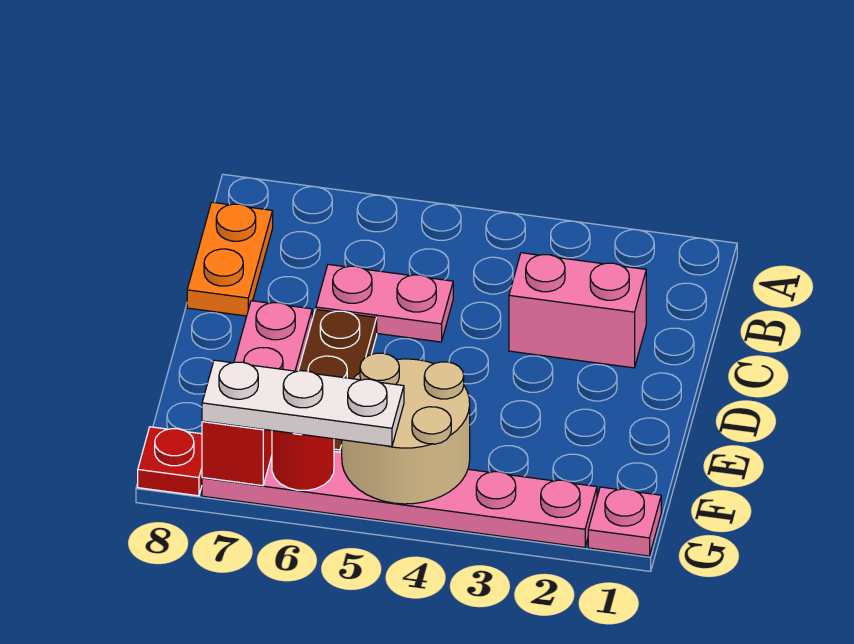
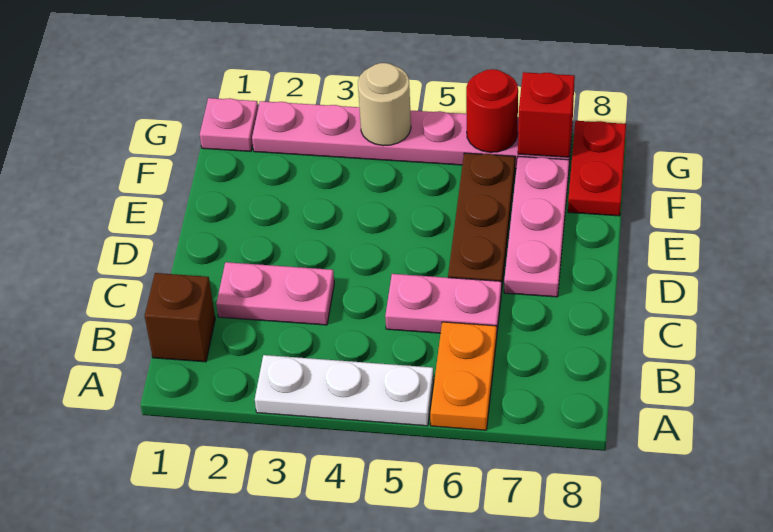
none -> brown 1x1 brick [145,273,215,362]
orange 1x2 plate [187,202,273,316] -> orange 1x2 plate moved to [430,322,497,430]
pink 1x2 brick [509,253,646,368] -> pink 1x2 plate [216,262,334,325]
tan 2x2 round brick [342,353,470,504] -> tan 1x1 round brick [358,63,411,146]
white 1x3 plate [202,360,404,447] -> white 1x3 plate moved to [255,355,434,426]
red 1x1 plate [138,427,202,496] -> red 1x2 plate [568,121,626,216]

